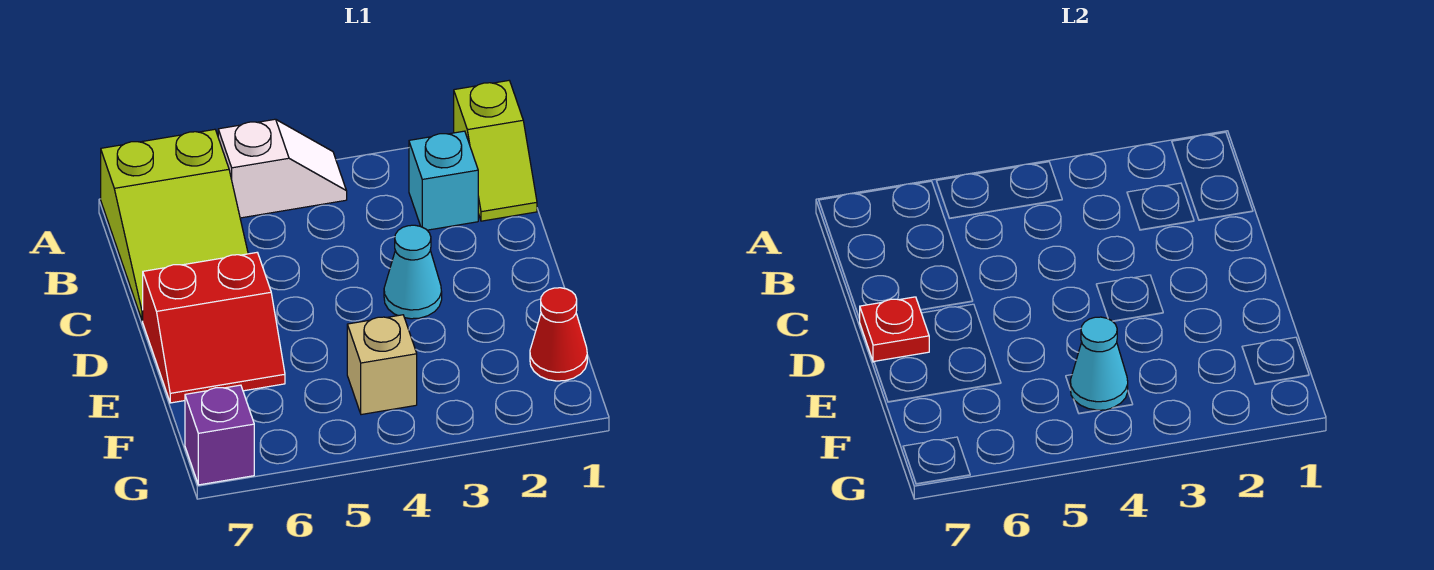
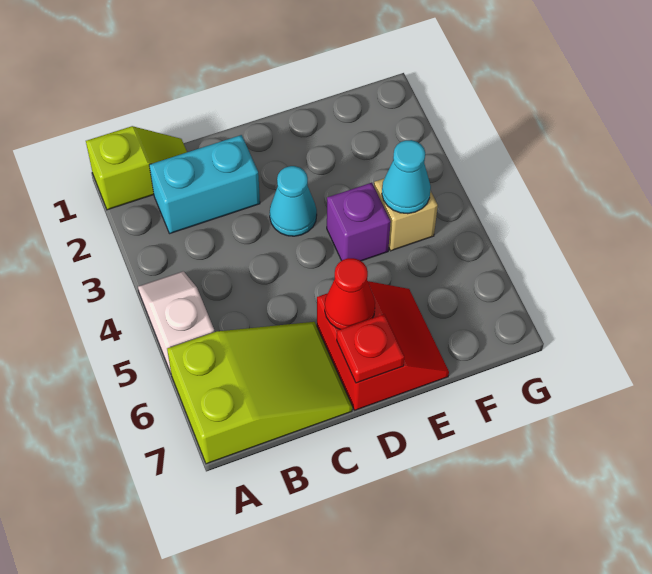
cyan 1x1 brick [409,131,478,230] -> cyan 1x2 brick [149,135,260,234]
red 1x1 cone [530,288,587,381] -> red 1x1 cone moved to [325,258,375,329]
purple 1x1 brick [185,385,254,485] -> purple 1x1 brick moved to [327,183,391,261]

